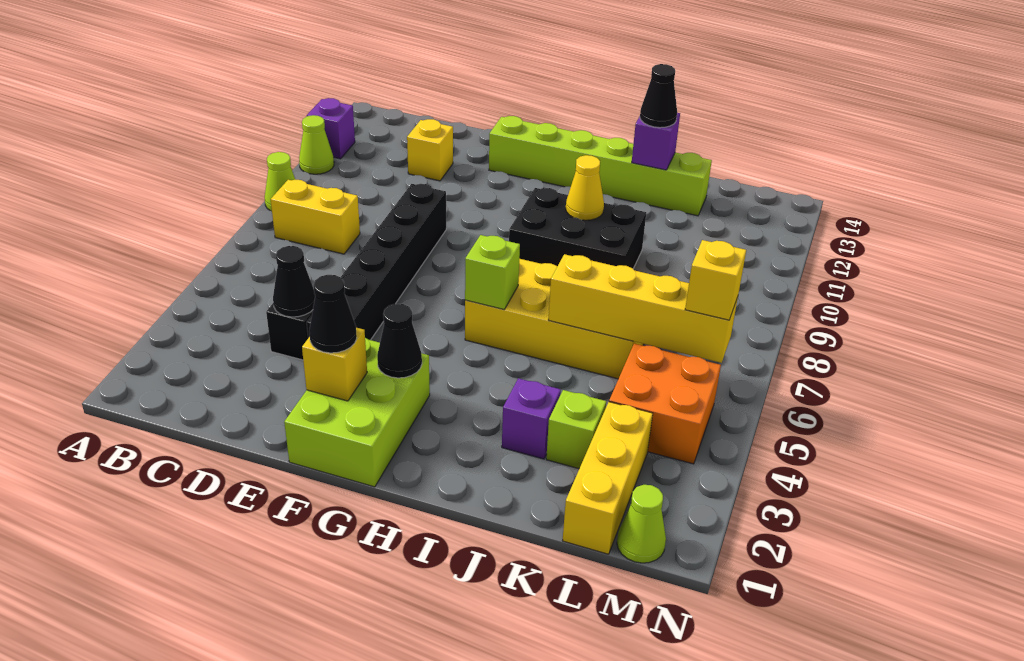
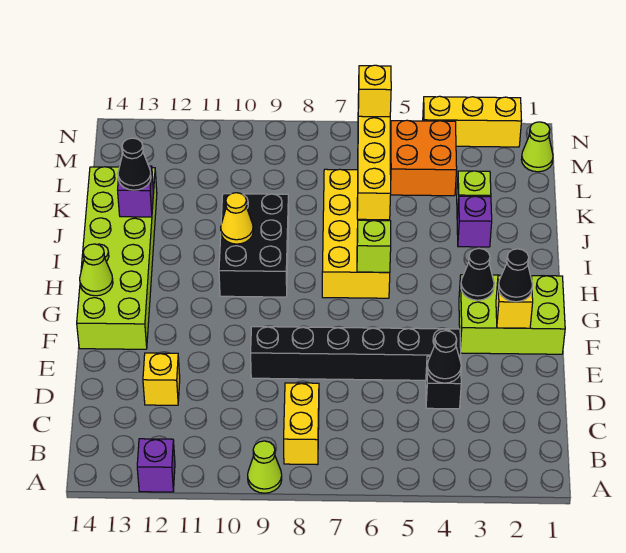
lime 1x1 cone [299,115,334,174] -> lime 1x1 cone moved to [80,244,113,296]
lime 1x6 brick [489,116,712,216] -> lime 2x6 brick [77,167,157,349]
yellow 1x3 brick [563,402,653,554] -> yellow 1x3 brick moved to [423,96,522,147]

